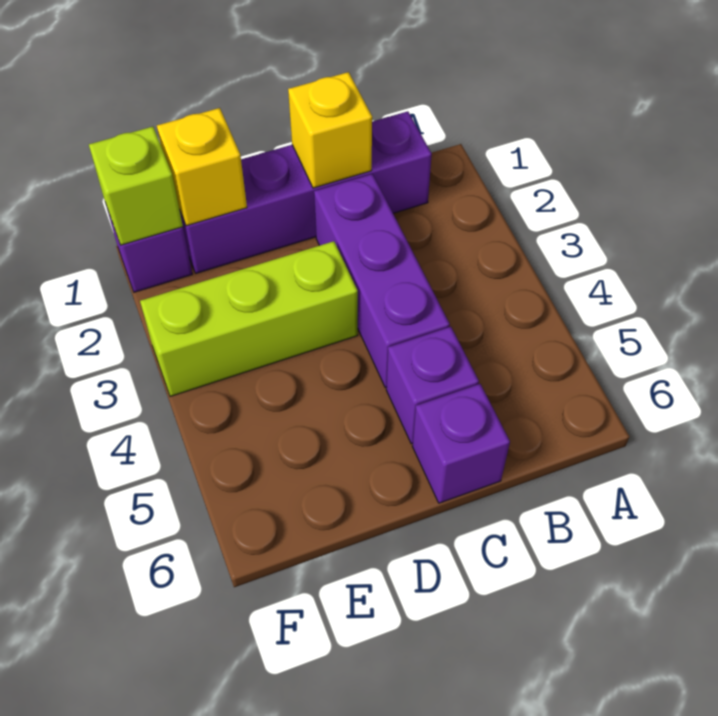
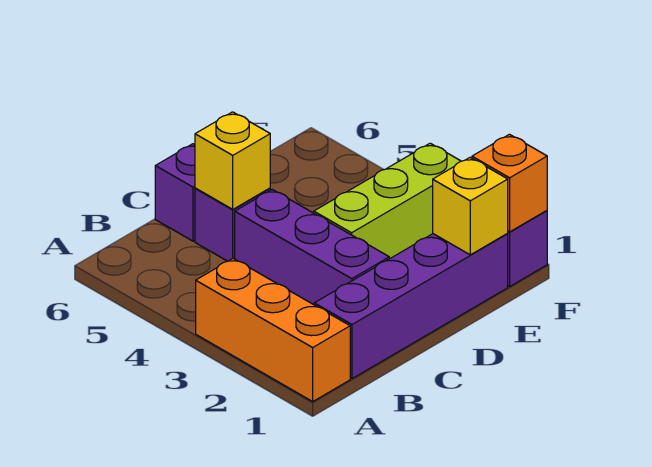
none -> orange 1x3 brick [196,259,350,401]
yellow 1x1 brick [288,72,372,188] -> yellow 1x1 brick moved to [195,112,270,209]
lime 1x1 brick [89,127,183,245] -> orange 1x1 brick [472,134,547,232]

